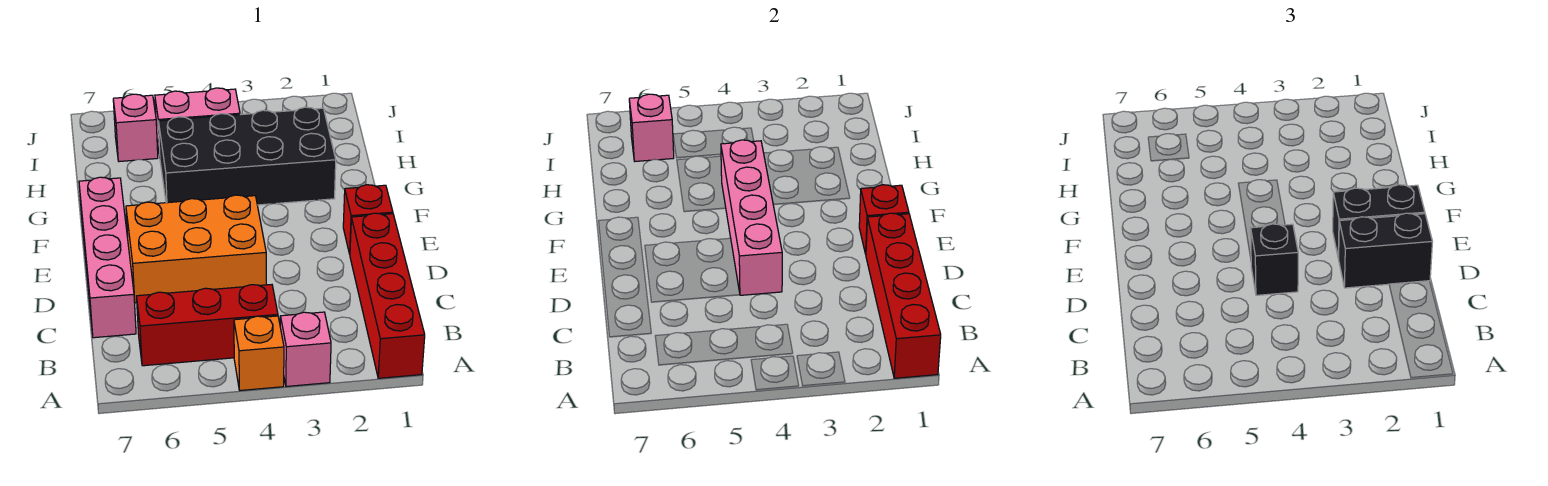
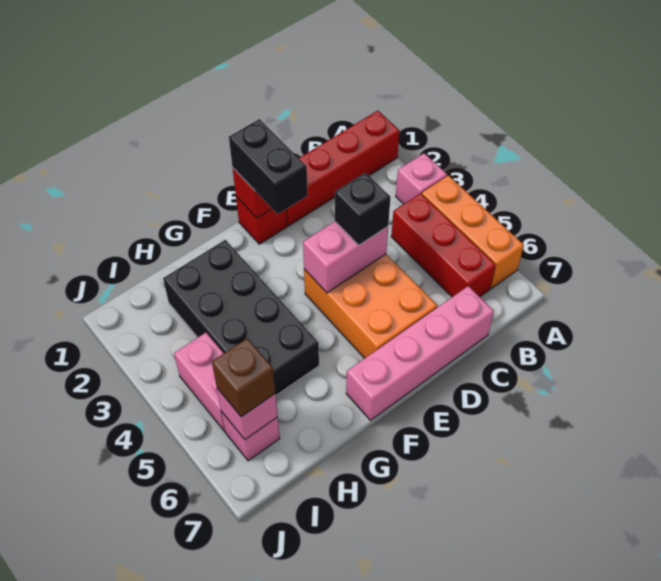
red 1x4 brick [866,213,941,378] -> none
orange 1x1 brick [234,316,284,390] -> orange 1x3 brick [422,175,524,288]
black 1x2 brick [1339,213,1432,288] -> none
pink 1x4 brick [721,140,782,295] -> pink 1x2 brick [303,221,388,293]
none -> brown 1x1 brick [212,338,275,417]

